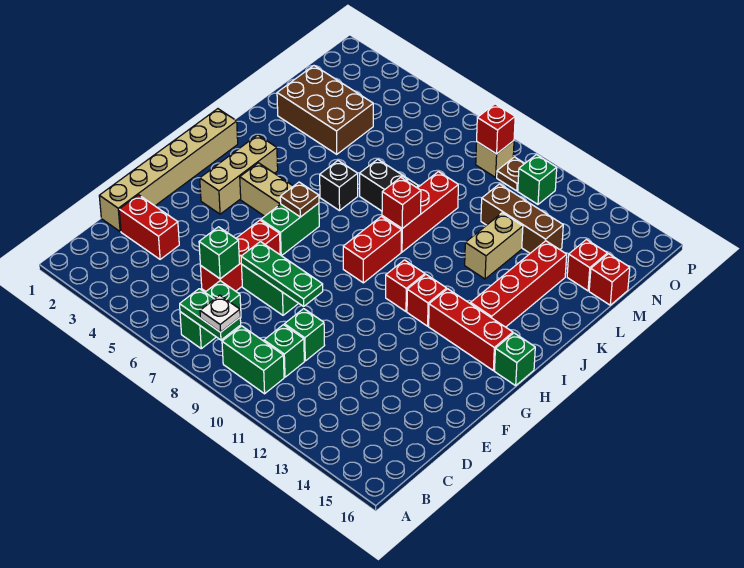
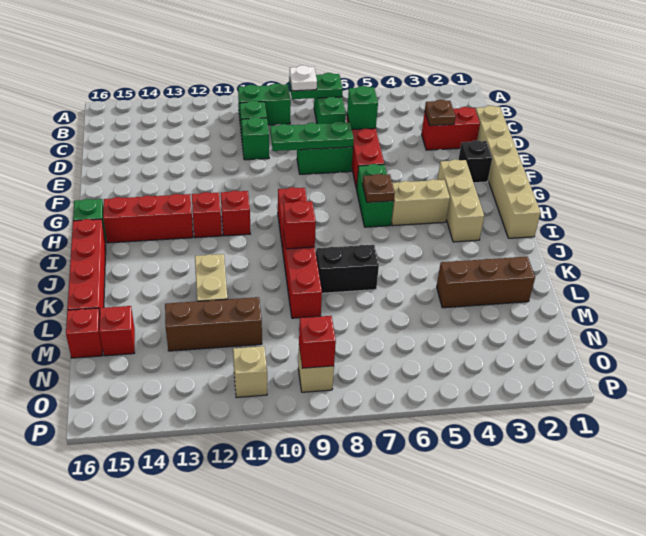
red 1x4 brick [470,241,567,327] -> red 1x4 brick moved to [67,219,106,313]
black 1x1 brick [320,161,358,211] -> black 1x1 brick moved to [458,140,492,183]
brown 2x3 brick [277,66,373,154] -> brown 1x3 brick [437,257,535,308]
brown 1x1 plate [497,157,525,191] -> brown 1x1 plate moved to [425,100,456,126]
green 1x1 brick [518,155,557,204] -> tan 1x1 brick [233,346,267,398]

